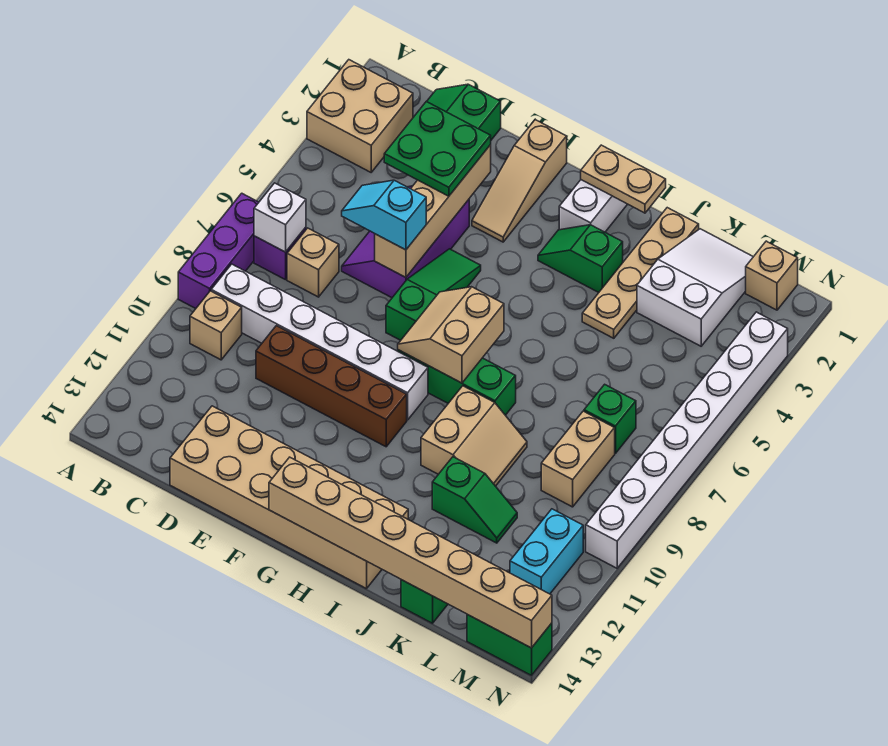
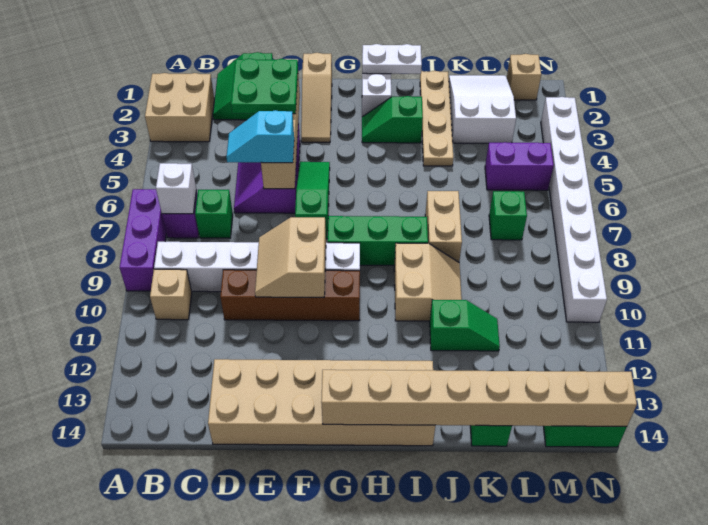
tan 1x1 brick [287,228,339,297] -> green 1x1 brick [195,190,233,238]
tan 2x2 slope [398,287,504,383] -> tan 2x2 slope moved to [255,217,326,298]
tan 1x2 plate [581,145,666,213] -> white 1x2 plate [362,44,422,74]
none -> purple 1x2 brick [485,142,554,190]
tan 1x2 brick [541,411,615,507] -> tan 1x2 brick moved to [425,191,462,262]
cyan 1x2 brick [510,509,583,594] -> none

